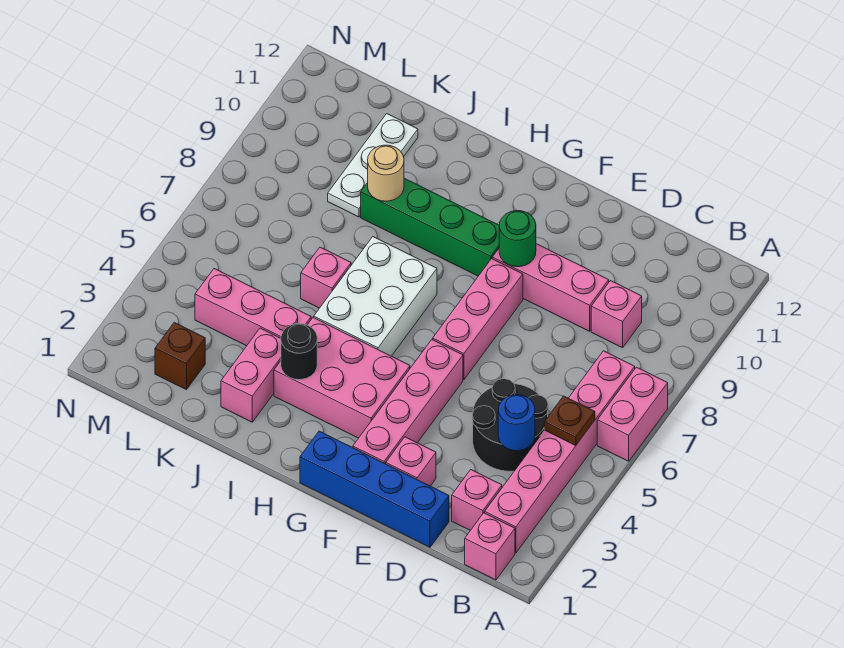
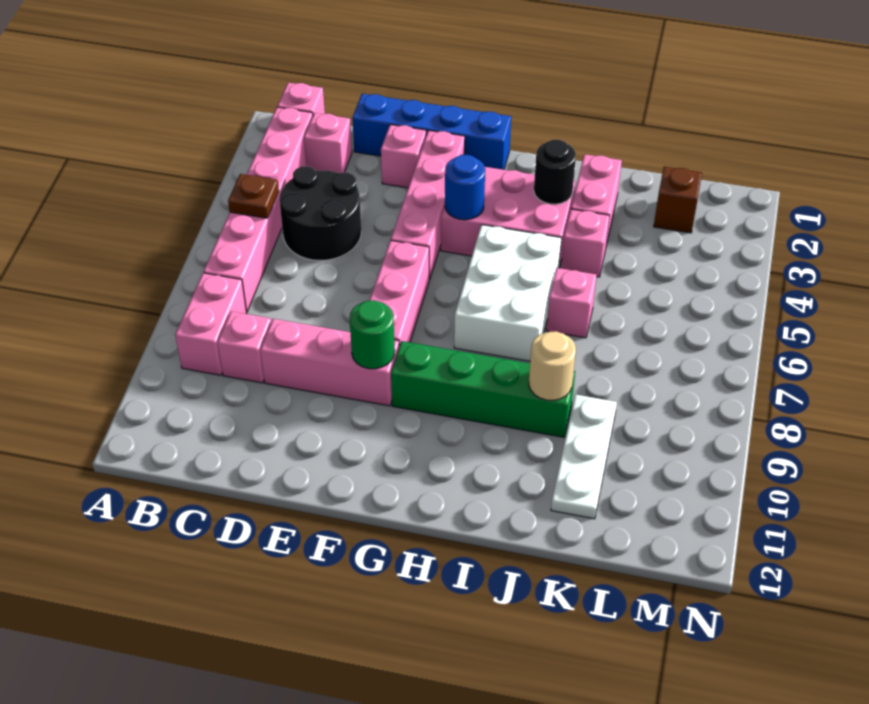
pink 1x2 brick [597,367,668,461] -> pink 1x2 brick moved to [175,273,247,375]
blue 1x1 round brick [498,395,535,451] -> blue 1x1 round brick moved to [445,155,485,220]
pink 1x3 brick [195,269,311,346] -> pink 1x1 brick [561,209,610,277]

